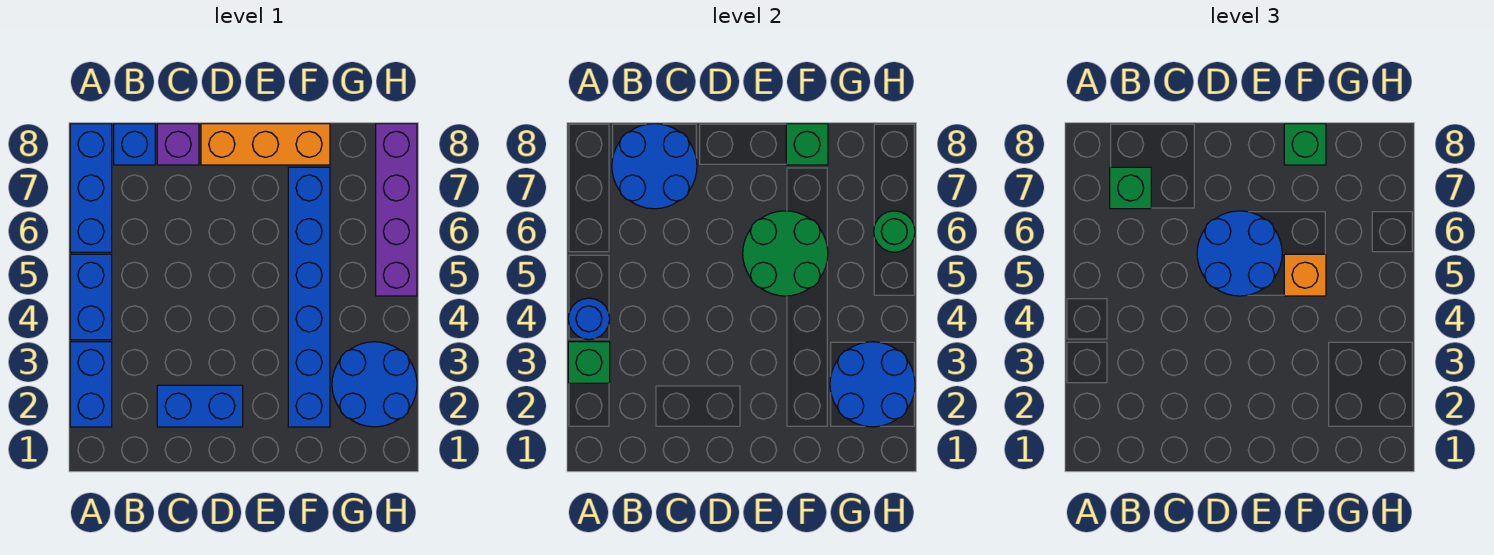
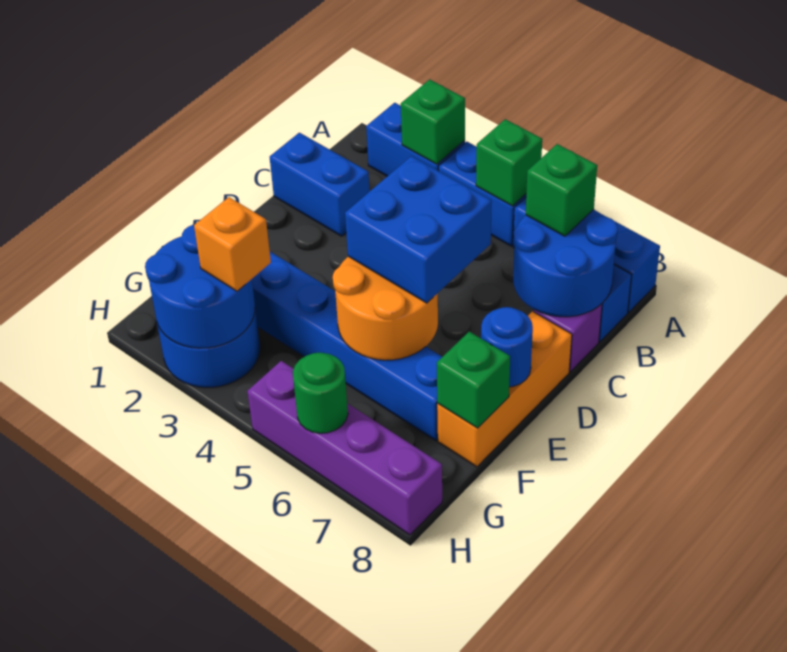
blue 1x1 round brick [568,298,610,340] -> blue 1x1 round brick moved to [481,307,533,387]
blue 1x2 brick [157,385,243,427] -> blue 1x2 brick turned to [270,133,370,236]
blue 2x2 round brick [1197,211,1282,296] -> blue 2x2 brick [345,156,492,303]
green 2x2 round brick [743,211,828,296] -> orange 2x2 round brick [333,256,438,360]
orange 1x1 brick [1284,254,1326,296] -> orange 1x1 brick moved to [194,197,271,291]
green 1x1 brick [1284,124,1326,165] -> green 1x1 brick moved to [476,119,542,206]

